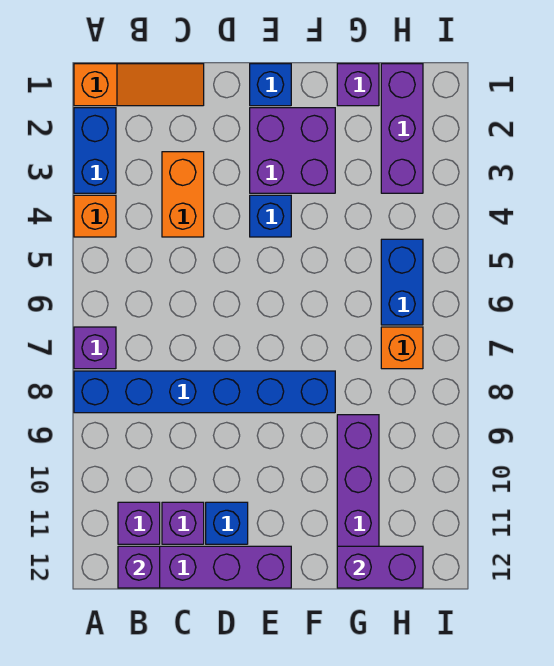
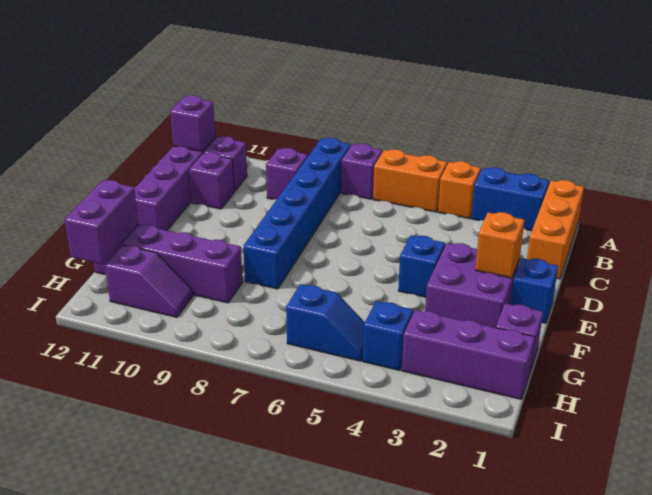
orange 1x3 slope [74,64,204,106] -> orange 1x3 brick [527,180,584,279]
none -> purple 1x1 brick [266,148,308,199]
orange 1x2 brick [162,152,204,237] -> orange 1x2 brick moved to [373,149,447,212]
blue 1x1 brick [206,502,248,544] -> blue 1x1 brick moved to [363,301,413,371]
blue 1x2 brick [381,239,423,325] -> blue 1x2 slope [286,285,365,361]
orange 1x1 brick [381,327,423,369] -> orange 1x1 brick moved to [475,212,524,278]
none -> purple 1x2 slope [105,245,193,317]

